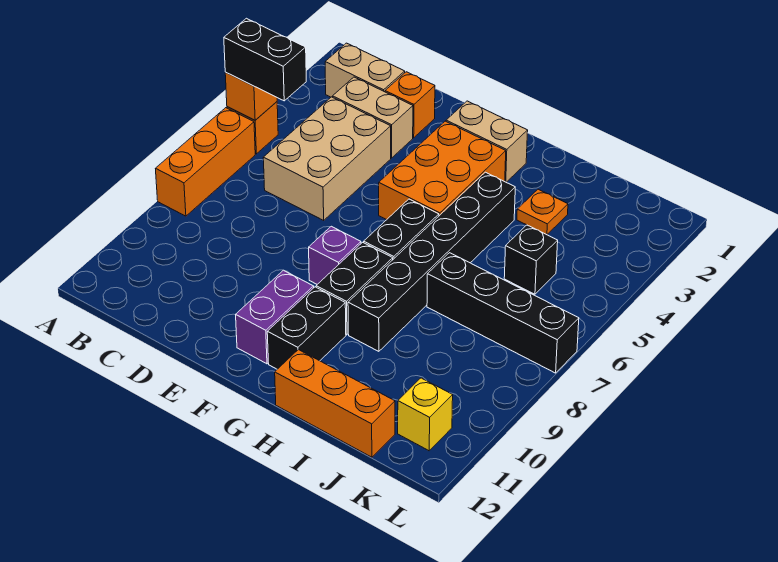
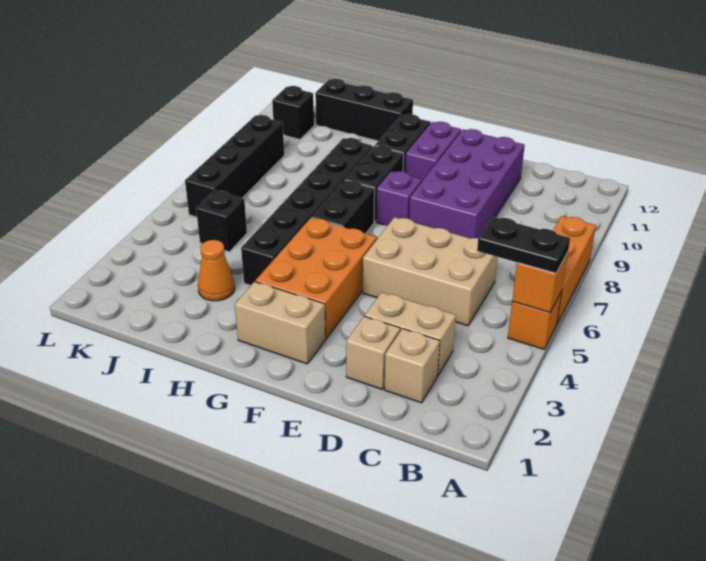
black 1x2 brick [224,18,306,101] -> black 1x2 plate [477,217,570,273]
tan 1x2 brick [325,43,405,97] -> tan 1x1 brick [385,329,440,403]
tan 2x3 brick [263,97,391,220] -> tan 2x3 brick turned to [363,217,498,326]
orange 1x1 brick [385,72,435,138] -> tan 1x1 brick [346,316,400,390]
none -> purple 2x4 brick [409,129,525,238]
orange 1x3 brick [275,350,395,457] -> black 1x3 brick [315,79,413,141]
orange 1x1 plate [517,189,568,235] -> orange 1x1 cone [198,240,235,301]
black 1x4 brick [427,253,579,373] -> black 1x4 brick turned to [185,115,284,217]
yellow 1x1 brick [398,378,453,451] -> black 1x1 brick [272,86,314,139]

